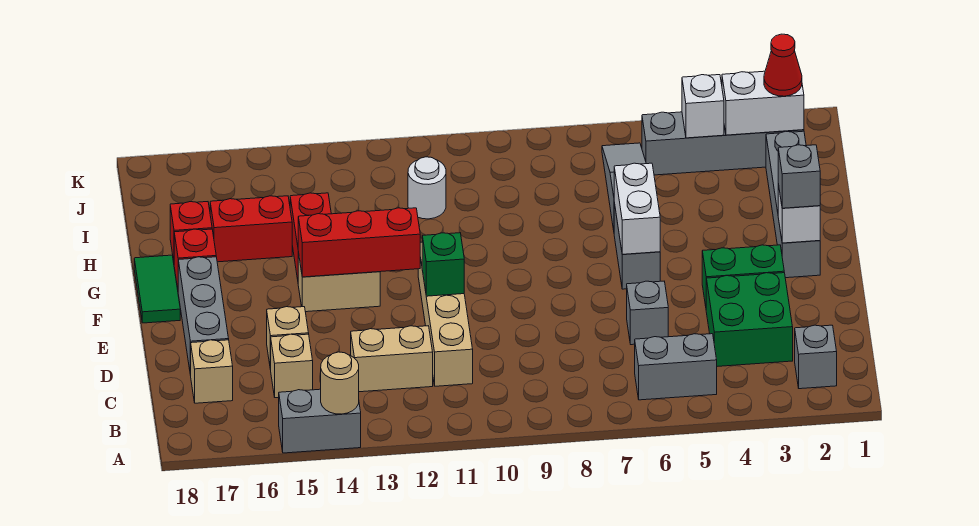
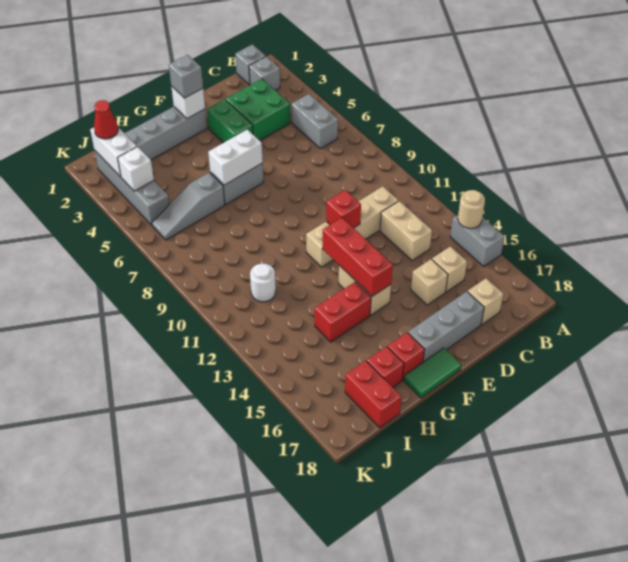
grey 1x1 brick [627,281,668,345] -> grey 1x1 brick moved to [235,44,266,85]
green 1x1 brick [422,233,464,296] -> red 1x1 brick [326,190,361,228]
red 1x2 brick [210,196,292,262] -> red 1x2 brick moved to [345,361,401,428]

